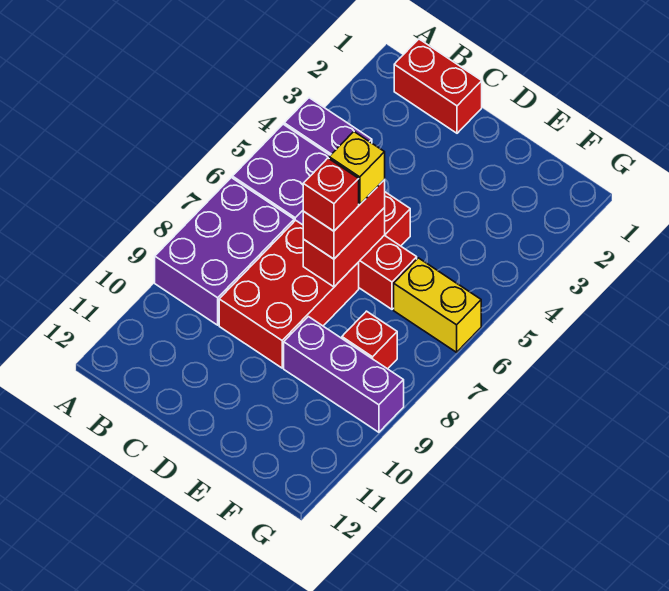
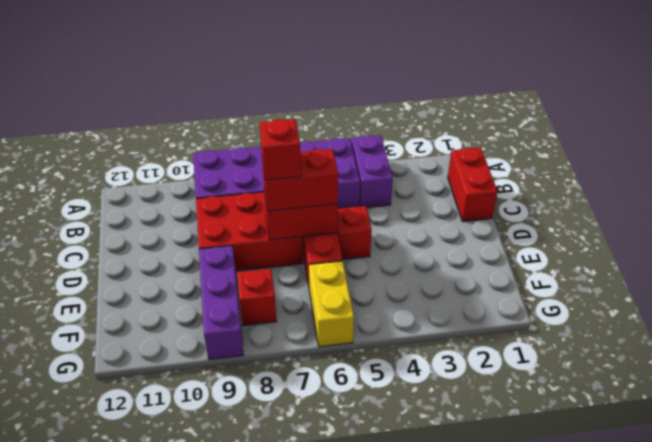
yellow 1x1 brick [329,132,385,204] -> none

